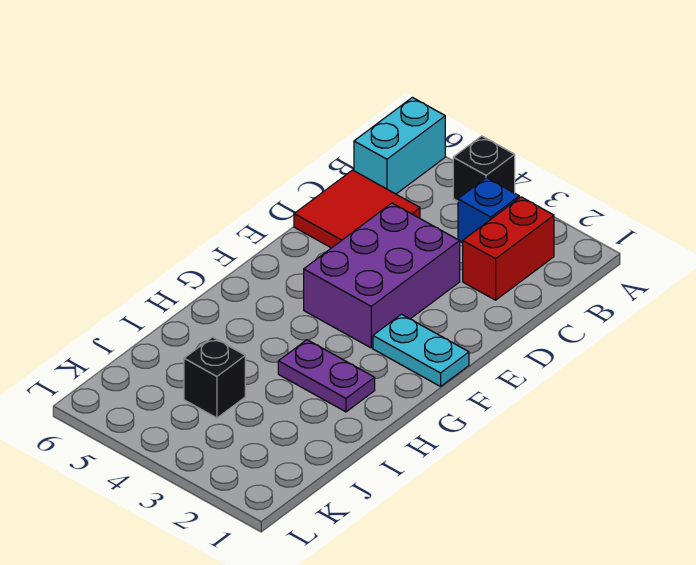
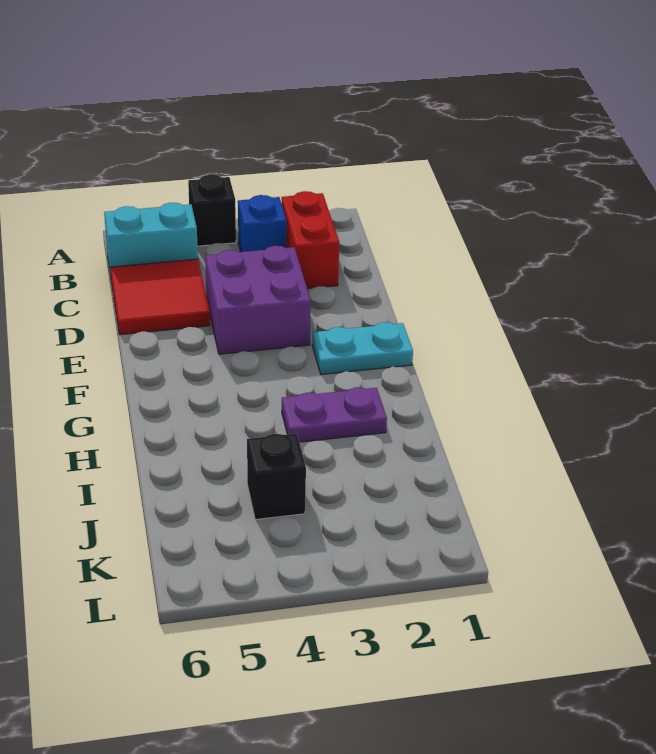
cyan 1x2 brick [354,98,445,194] -> cyan 1x2 brick turned to [104,203,198,275]
purple 2x3 brick [304,203,460,348] -> purple 2x2 brick [205,246,311,354]

